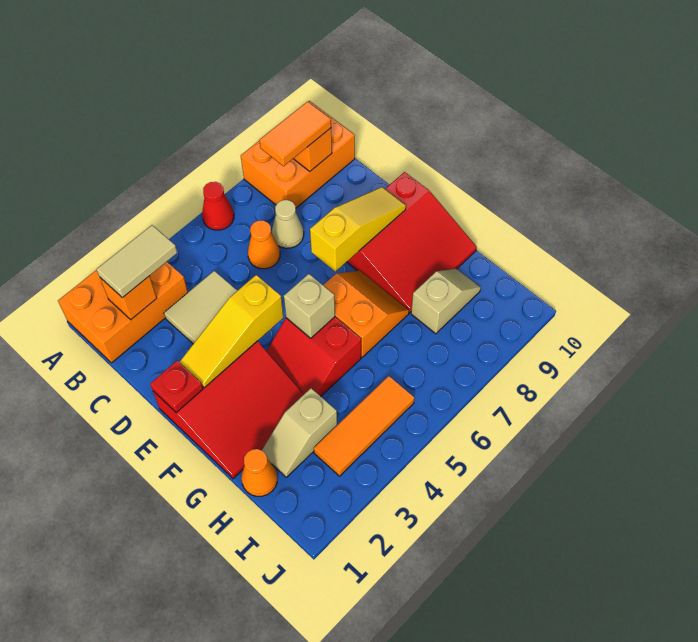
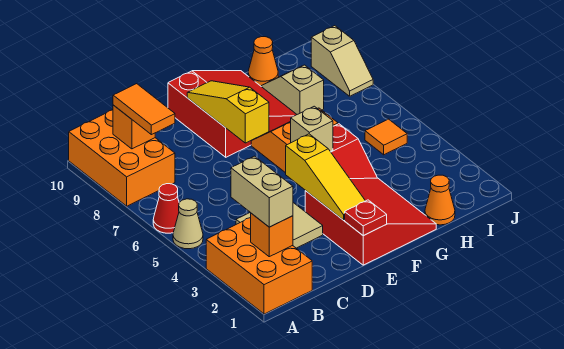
tan 1x2 tile [96,225,177,298] -> tan 1x2 brick [231,156,293,227]
orange 1x1 cone [248,220,280,269] -> orange 1x1 cone moved to [248,37,278,86]
tan 1x1 cone [272,200,304,248] -> tan 1x1 cone moved to [173,199,203,249]
tan 1x2 slope [262,388,337,477] -> tan 1x2 slope moved to [311,26,373,96]
orange 1x3 tile [314,376,414,476] -> orange 1x1 tile [365,119,407,155]

